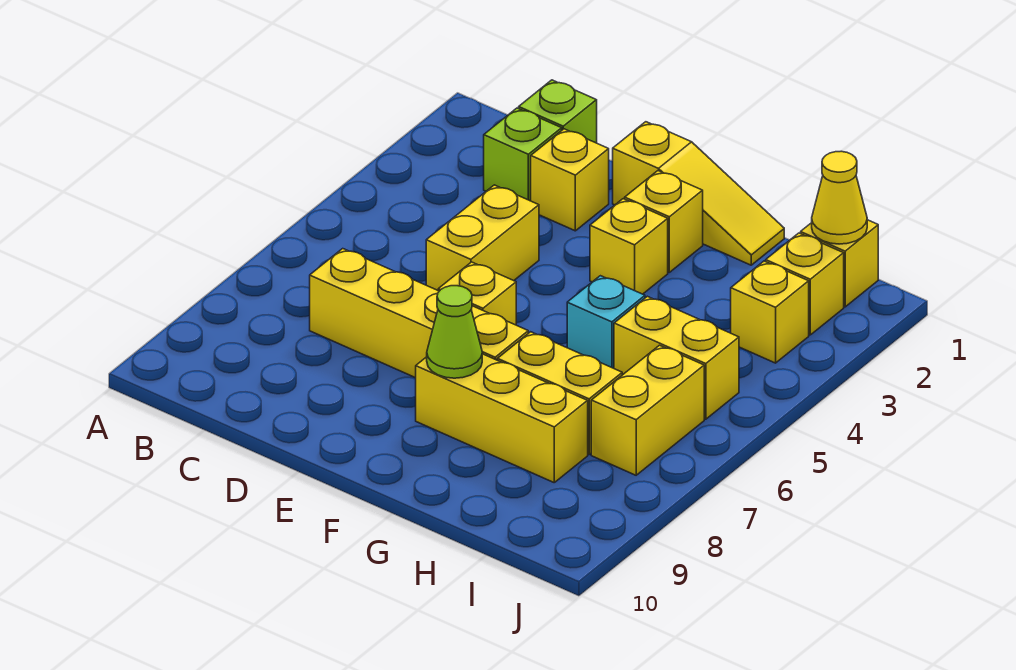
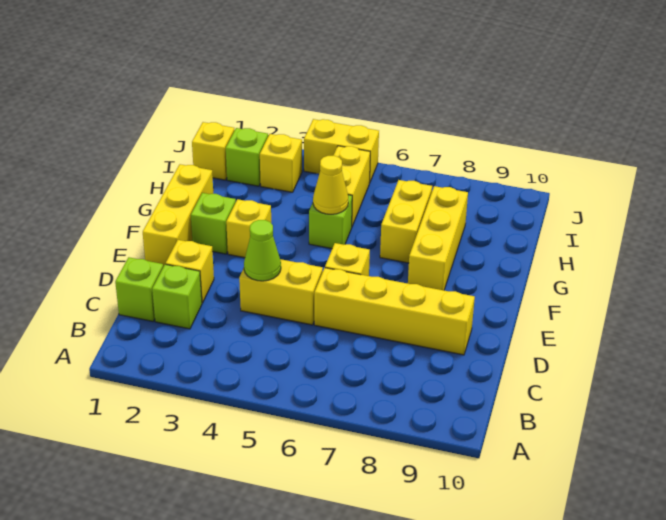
yellow 1x4 brick [310,249,528,378] -> yellow 1x4 brick turned to [314,268,475,355]
yellow 1x3 slope [613,122,784,265] -> yellow 1x3 brick [143,164,213,267]
yellow 1x1 brick [625,171,703,272] -> lime 1x1 brick [191,193,236,254]
lime 1x1 cone [427,286,482,378] -> lime 1x1 cone moved to [244,220,281,281]
cyan 1x1 brick [567,276,645,368] -> lime 1x1 brick [309,195,352,249]
yellow 1x1 cone [812,151,867,244] -> yellow 1x1 cone moved to [313,156,348,214]
yellow 1x1 brick [766,233,844,335] -> lime 1x1 brick [226,128,268,186]
yellow 1x2 brick [591,345,704,475] -> yellow 1x2 brick moved to [304,119,379,183]

